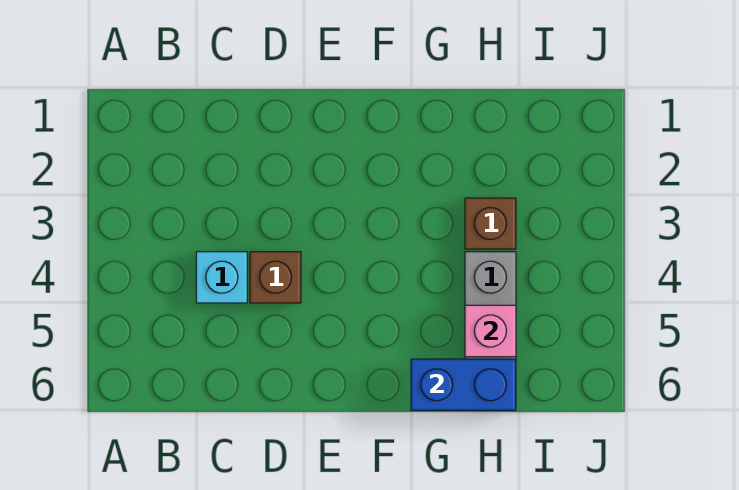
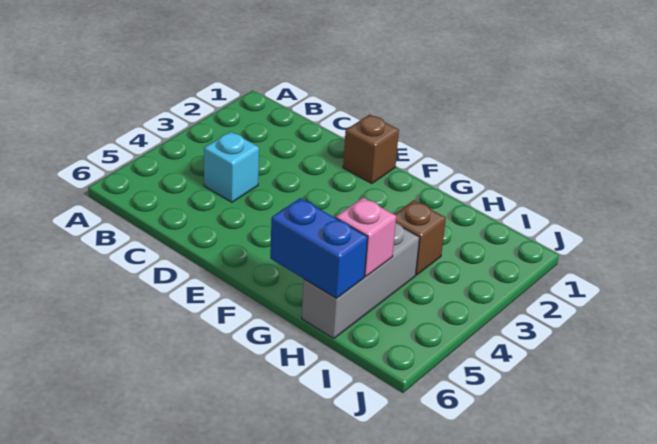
brown 1x1 brick [250,252,301,303] -> brown 1x1 brick moved to [343,114,399,184]

